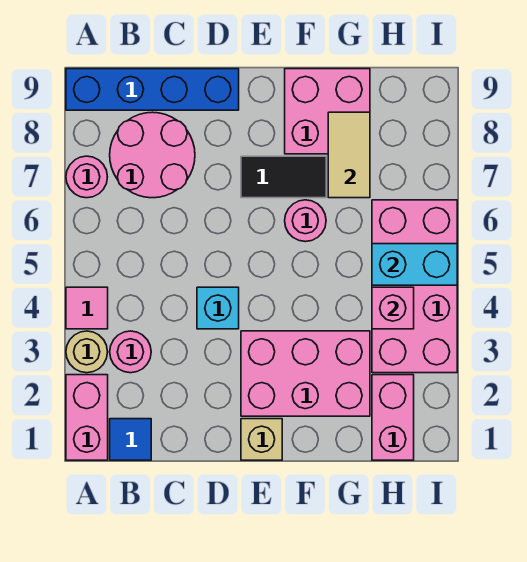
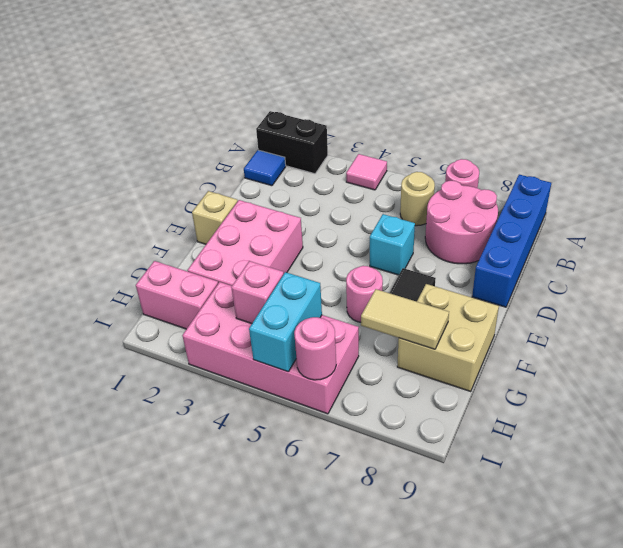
pink 1x2 brick [66,375,108,460] -> black 1x2 brick [256,111,328,174]
tan 1x1 round brick [66,331,108,373] -> tan 1x1 round brick moved to [400,172,435,226]
pink 1x1 round brick [110,331,151,373] -> pink 1x1 round brick moved to [294,317,336,380]
cyan 1x1 brick [197,287,239,329] -> cyan 1x1 brick moved to [370,214,415,275]
pink 2x2 brick [285,69,370,154] -> tan 2x2 brick [397,284,499,392]

